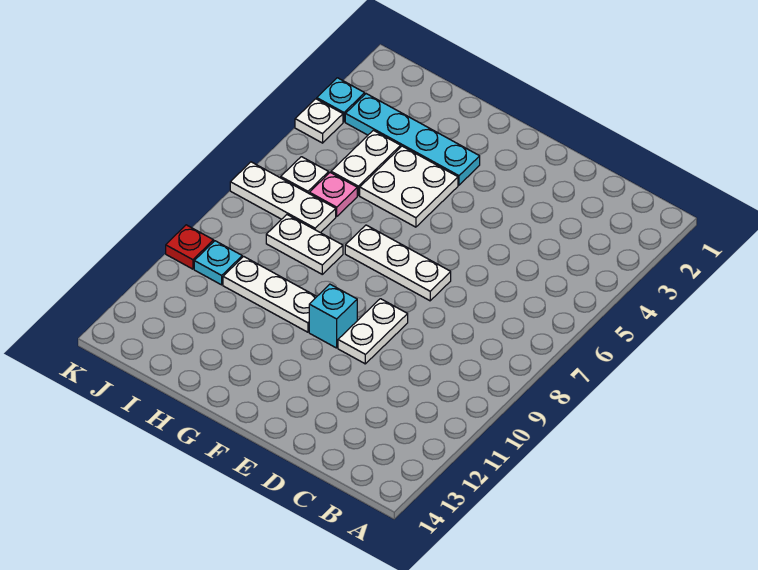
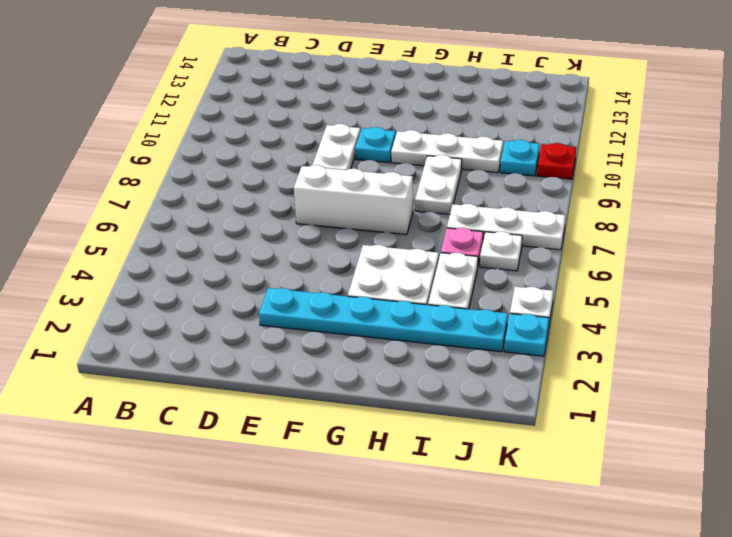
white 1x3 plate [345,225,451,301] -> white 1x3 brick [294,165,413,235]
cyan 1x1 brick [309,284,357,348] -> cyan 1x1 plate [355,127,396,163]
cyan 1x4 plate [345,94,480,185] -> cyan 1x6 plate [259,288,508,352]
white 1x2 plate [266,215,343,274] -> white 1x2 plate turned to [415,155,462,214]

